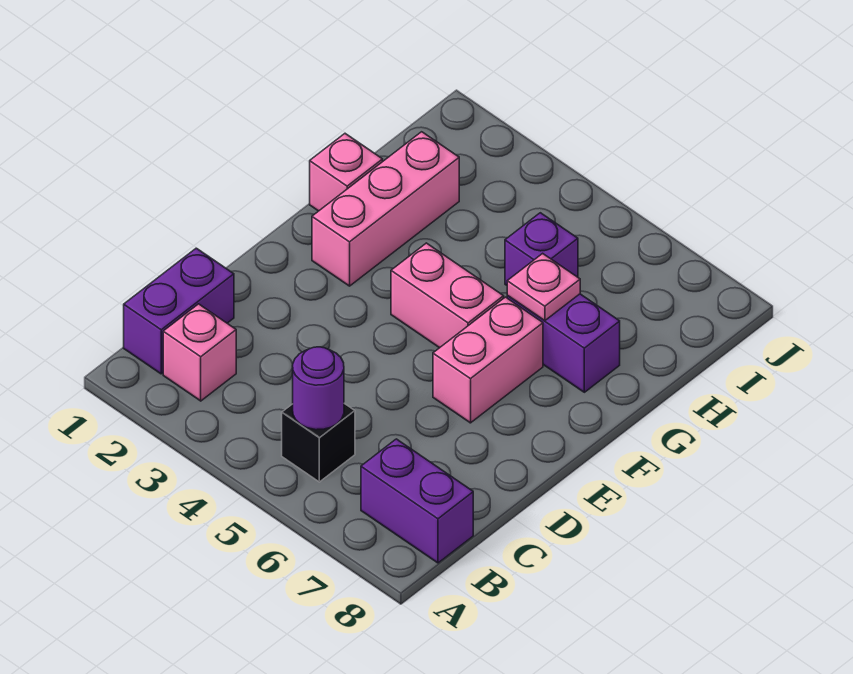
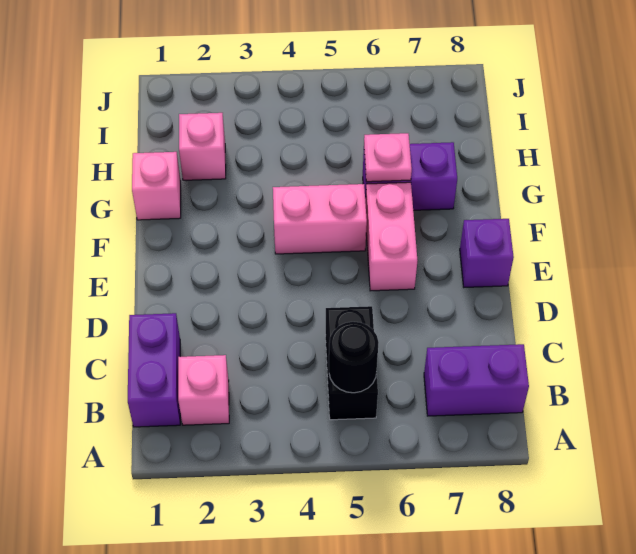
black 1x1 brick [282,403,355,482] -> black 1x2 brick [325,306,378,420]
purple 1x1 round brick [293,347,344,430] -> black 1x1 round brick [329,322,379,393]
pink 1x3 brick [312,132,459,286] -> pink 1x1 brick [179,113,226,180]
purple 1x1 brick [505,213,578,285] -> purple 1x1 brick moved to [460,219,514,287]

